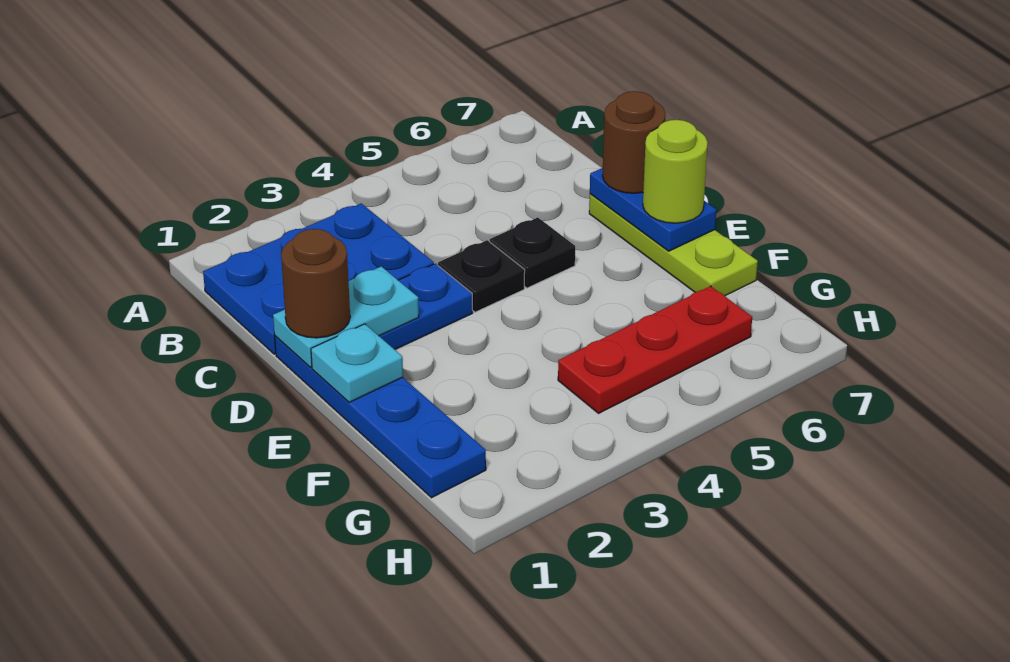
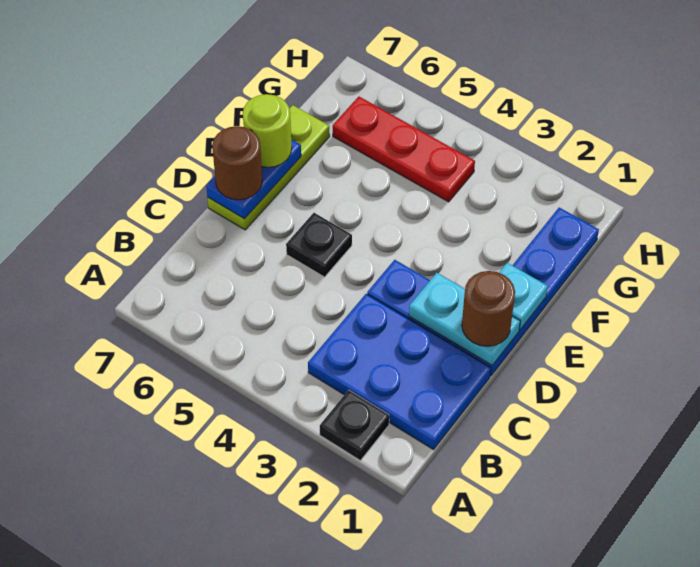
black 1x1 plate [438,240,525,312] -> black 1x1 plate moved to [320,390,389,460]

